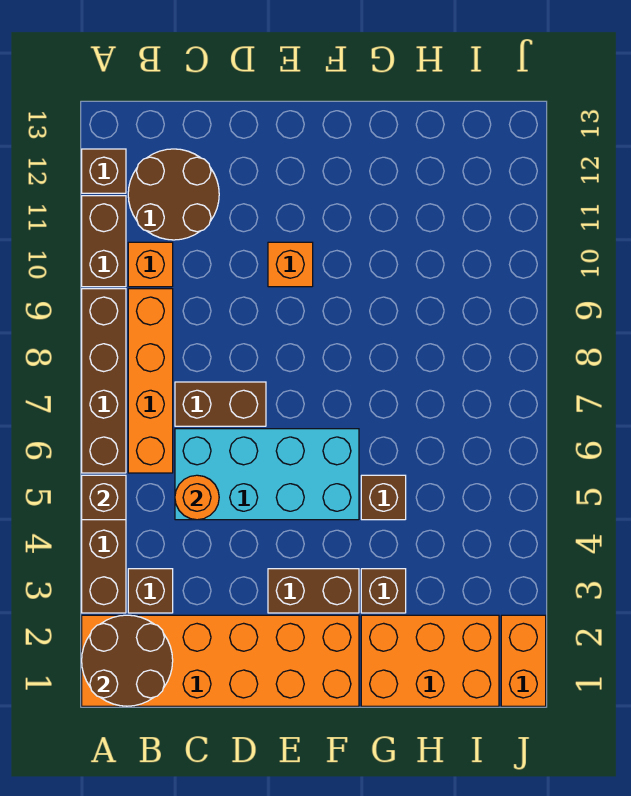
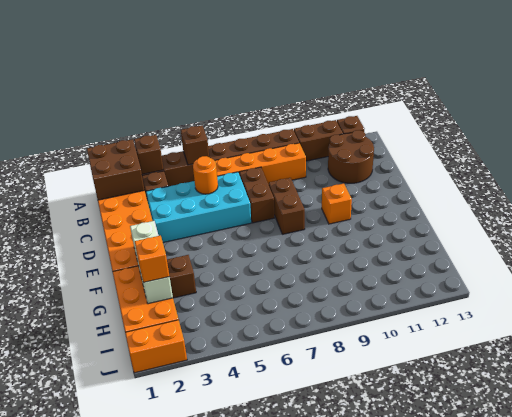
brown 2x2 round brick [82,615,173,706] -> brown 2x2 brick [87,139,144,200]
orange 1x1 brick [128,242,173,287] -> orange 1x1 brick moved to [135,236,169,282]
cyan 2x4 brick [175,429,359,520] -> cyan 2x4 brick turned to [146,172,251,243]
brown 1x2 brick [268,569,359,613] -> brown 1x2 brick moved to [269,178,305,234]
none -> white 1x3 brick [130,221,173,304]
brown 1x1 brick [361,475,406,520] -> brown 1x1 brick moved to [134,135,164,174]

